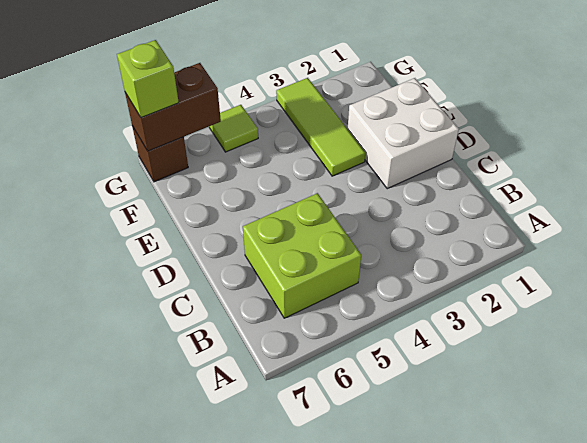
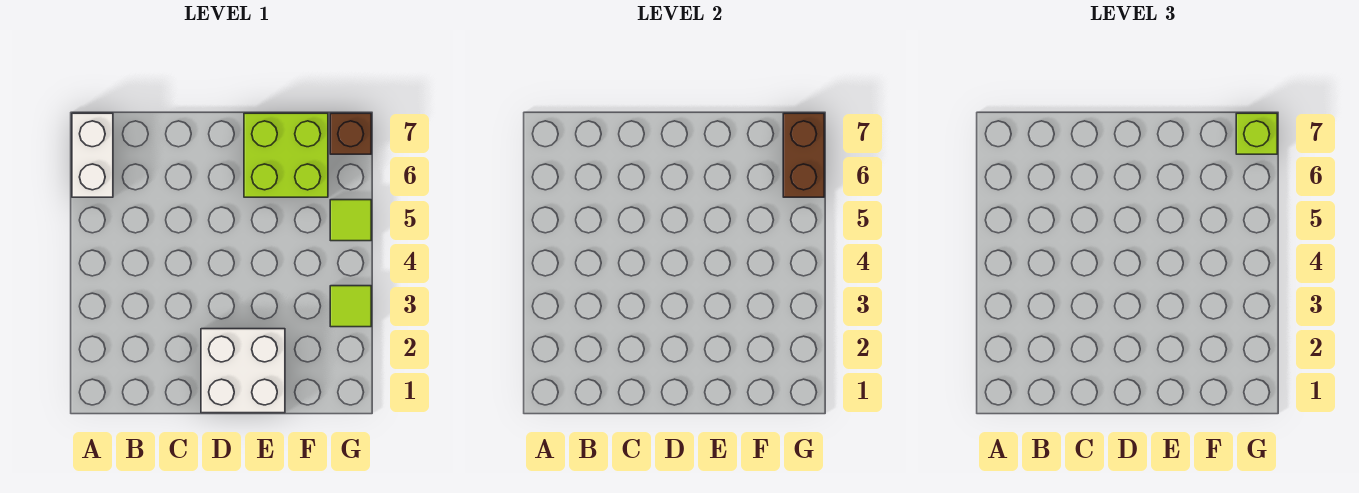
none -> white 1x2 brick [72,113,113,197]
lime 2x2 brick [243,193,361,318] -> lime 2x2 brick moved to [244,113,328,197]
lime 1x3 tile [276,78,365,176] -> lime 1x1 tile [330,286,371,327]

